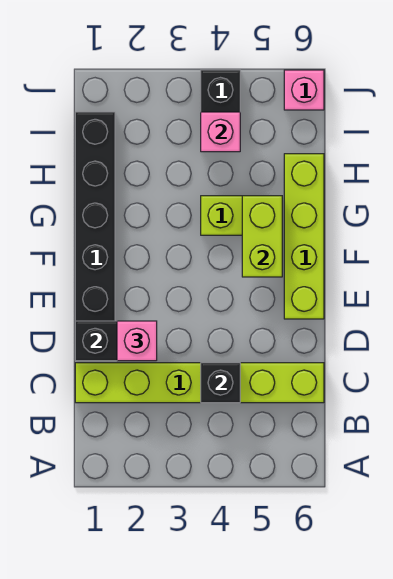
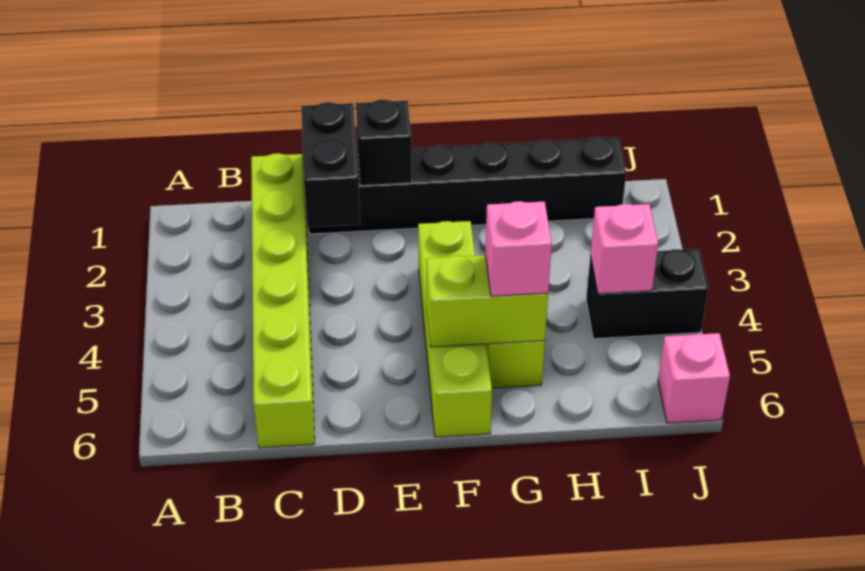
black 1x1 brick [201,363,240,403] -> black 1x1 brick moved to [356,100,412,186]
pink 1x1 brick [117,321,157,361] -> pink 1x1 brick moved to [485,201,552,296]
lime 1x4 brick [284,154,324,319] -> lime 1x4 brick turned to [418,221,492,437]

